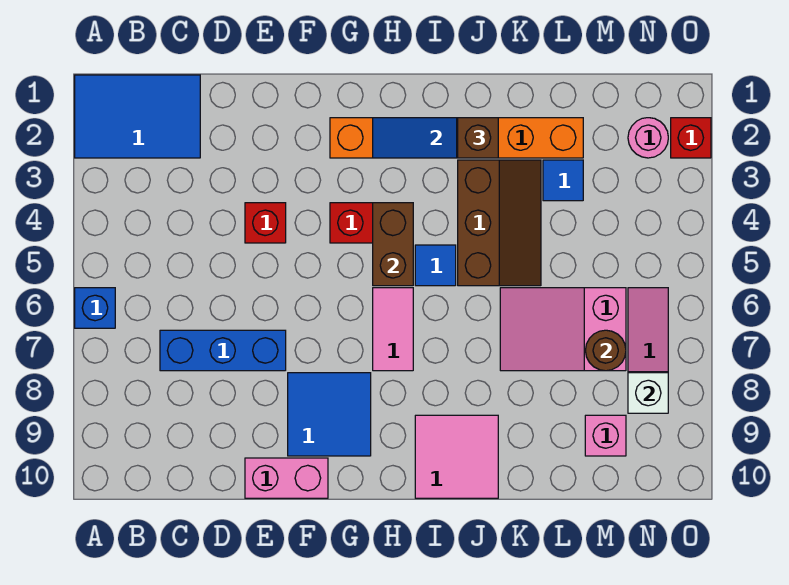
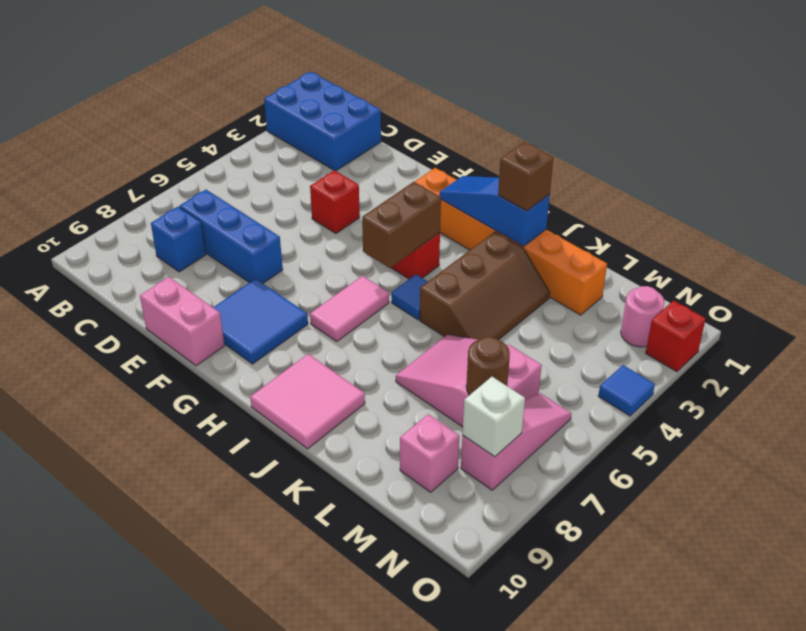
blue 2x3 tile [75,75,200,158] -> blue 2x3 brick [264,72,381,171]
blue 1x1 brick [75,288,115,328] -> blue 1x1 brick moved to [151,207,206,272]
blue 1x1 tile [543,160,583,201] -> blue 1x1 tile moved to [598,365,655,416]

